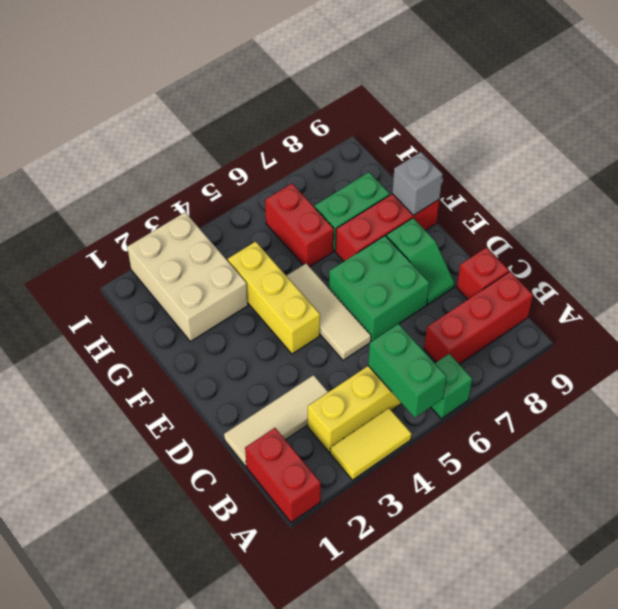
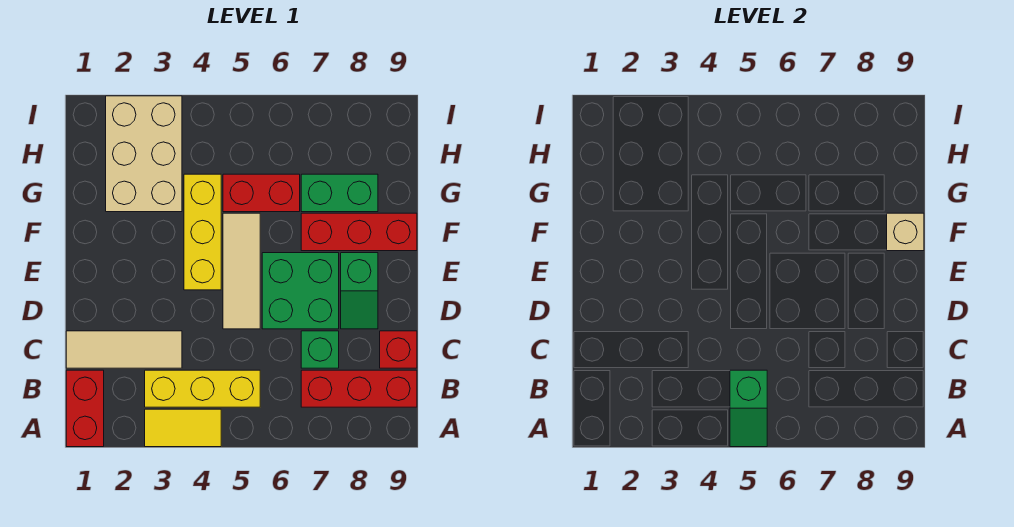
green 1x2 brick [368,324,447,418] -> green 1x2 slope [730,370,767,447]
green 1x1 brick [431,354,472,419] -> green 1x1 brick moved to [301,331,339,368]
grey 1x1 brick [392,152,443,215] -> tan 1x1 brick [887,213,924,251]
red 1x2 brick [265,184,334,267] -> red 1x2 brick turned to [223,174,300,212]

